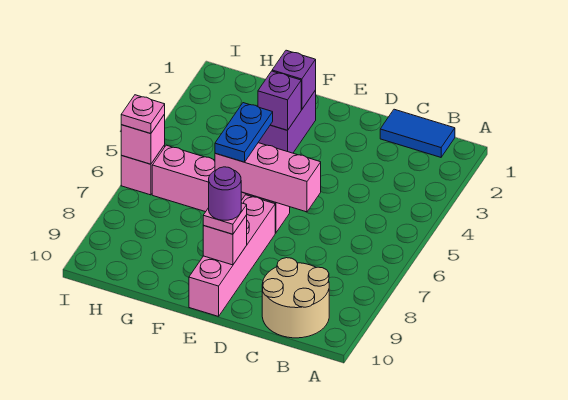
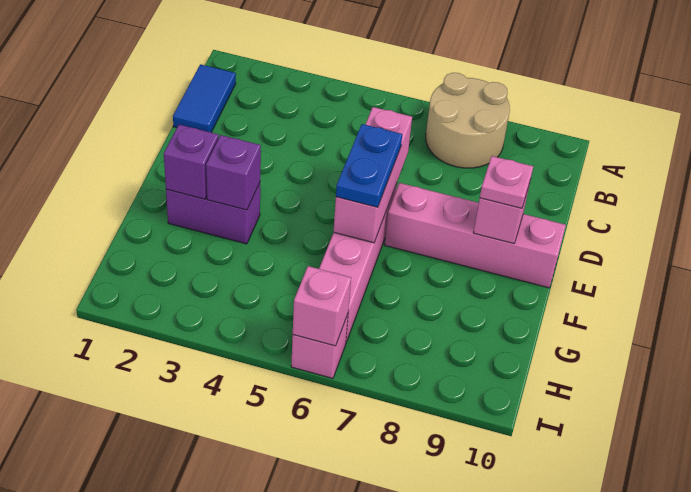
tan 2x2 round brick [262,258,329,338] -> tan 2x2 round brick moved to [426,73,510,168]
purple 1x1 round brick [209,167,241,220] -> none
blue 1x2 plate [215,103,273,162] -> blue 1x2 plate turned to [336,124,402,207]
pink 1x1 plate [121,95,165,134] -> none

